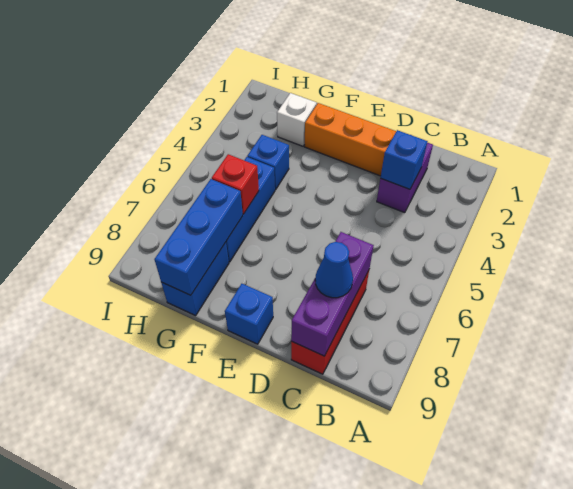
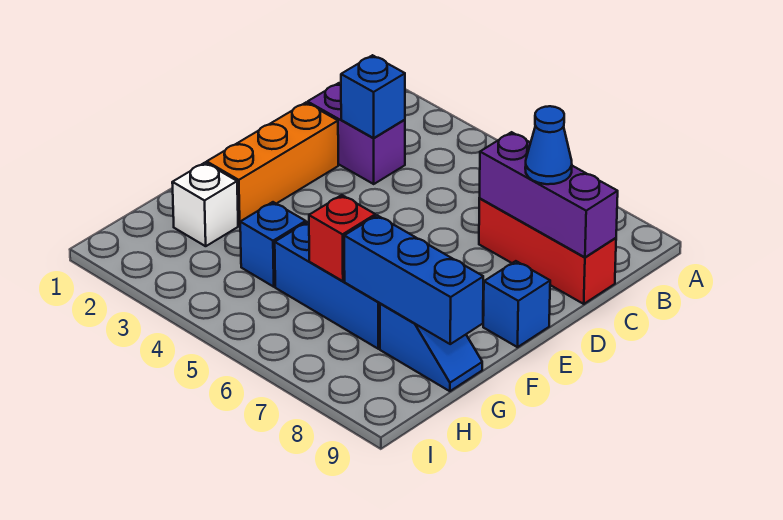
blue 1x2 brick [161,242,229,316] -> blue 1x2 slope [380,304,482,391]

